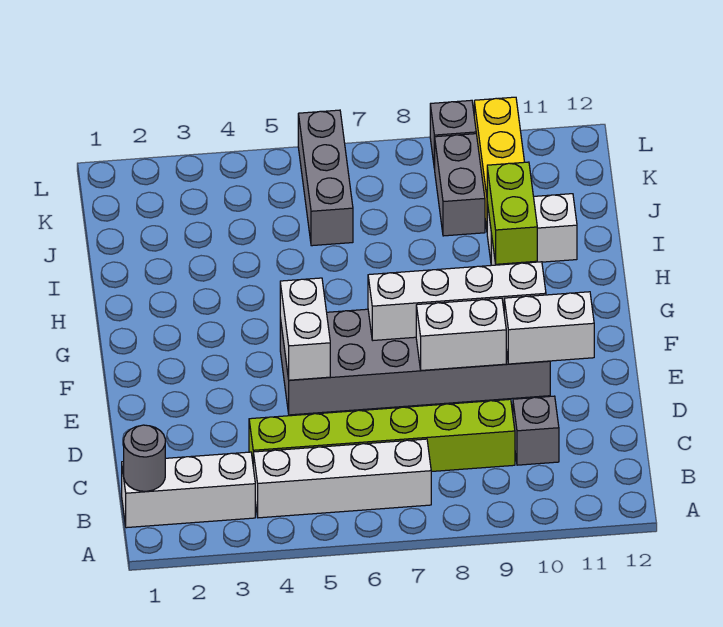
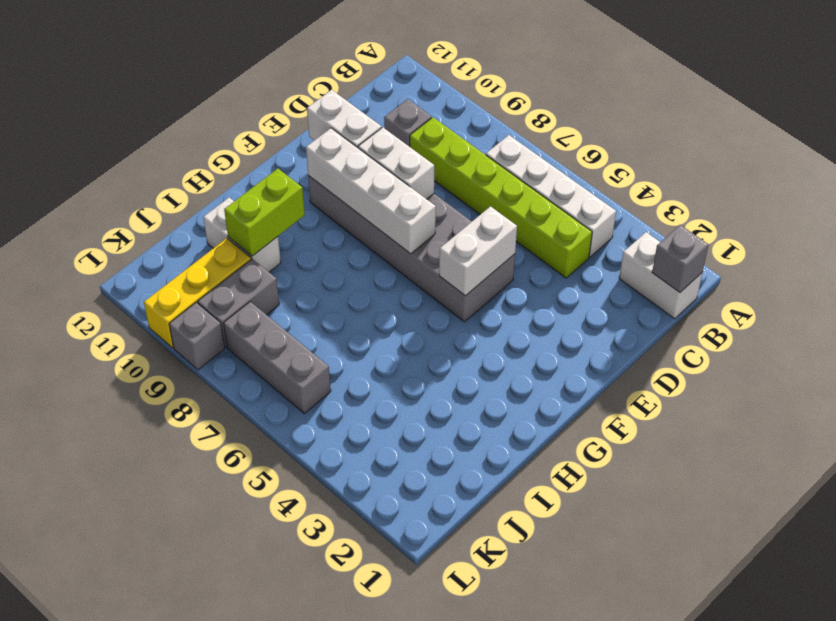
white 1x3 brick [122,452,255,528] -> white 1x2 brick [619,232,702,319]
grey 1x1 round brick [124,425,165,491] -> grey 1x1 brick [652,225,709,292]
grey 1x3 brick [298,110,353,246] -> grey 1x3 brick turned to [223,302,331,414]

